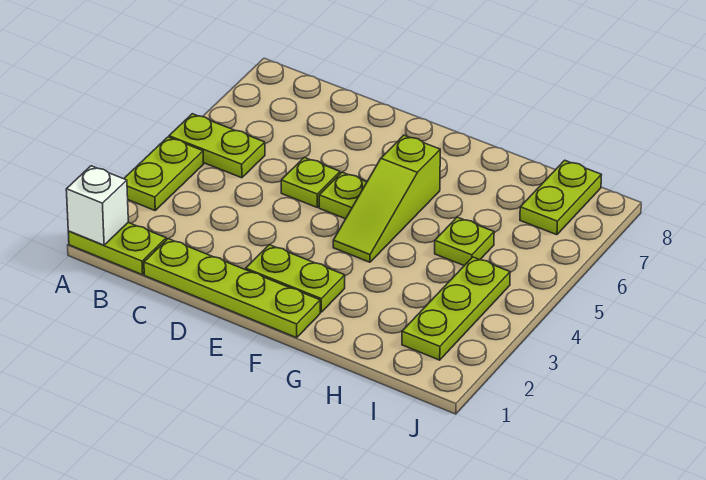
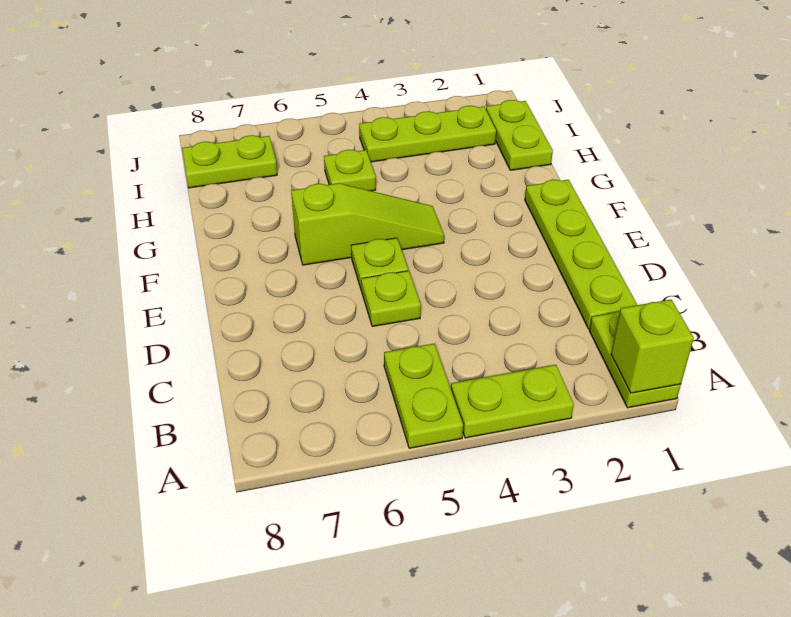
white 1x1 brick [66,166,128,245] -> lime 1x1 brick [611,300,694,393]
lime 1x2 plate [246,245,345,312] -> lime 1x2 plate moved to [486,100,553,170]

